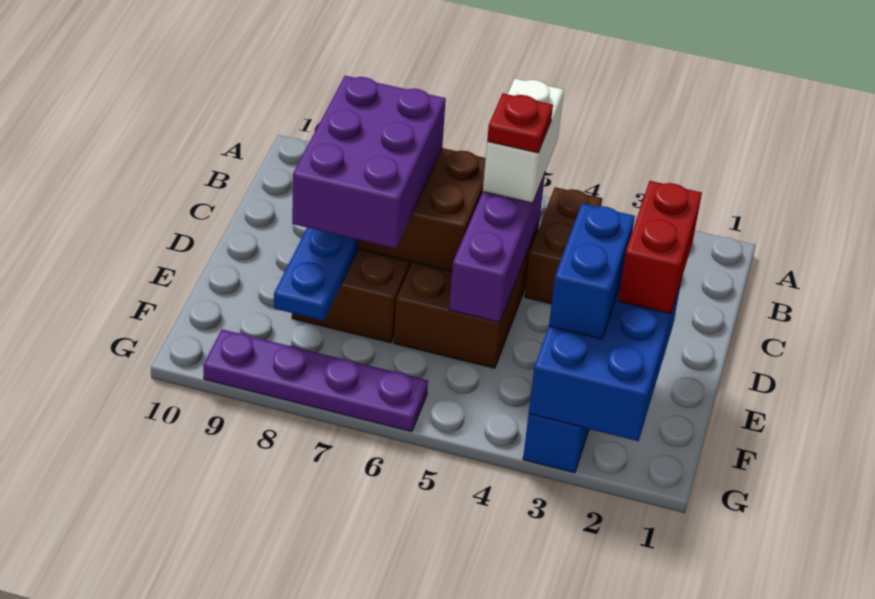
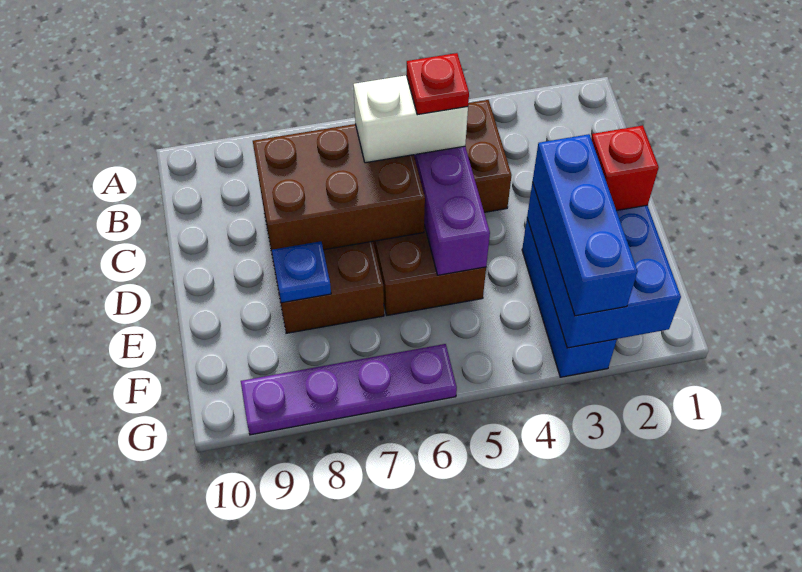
white 1x2 brick [483,79,564,203] -> white 1x2 brick turned to [354,75,468,163]
purple 2x3 brick [292,76,446,248] -> none
red 1x2 brick [618,181,702,314] -> red 1x1 brick [591,125,659,211]
blue 1x2 brick [549,204,635,339] -> blue 1x3 brick [533,134,637,316]
blue 1x2 plate [274,228,358,321] -> blue 1x1 plate [272,241,331,303]

